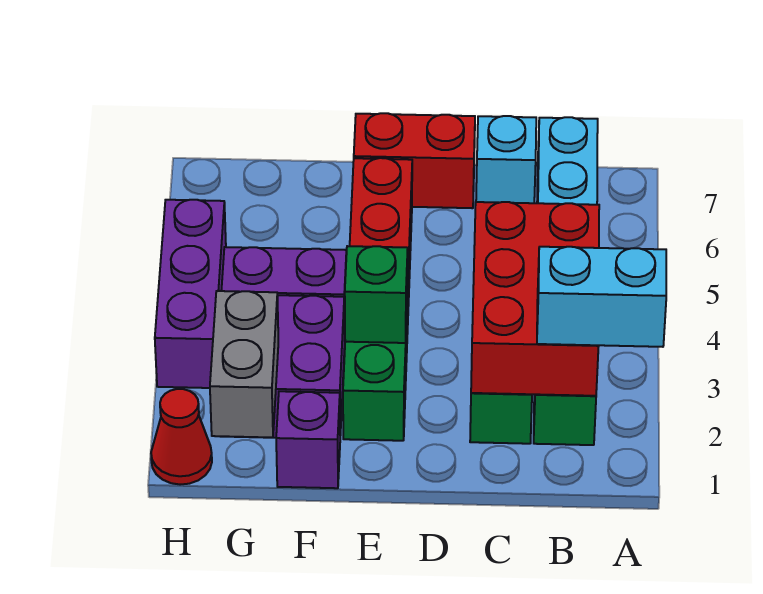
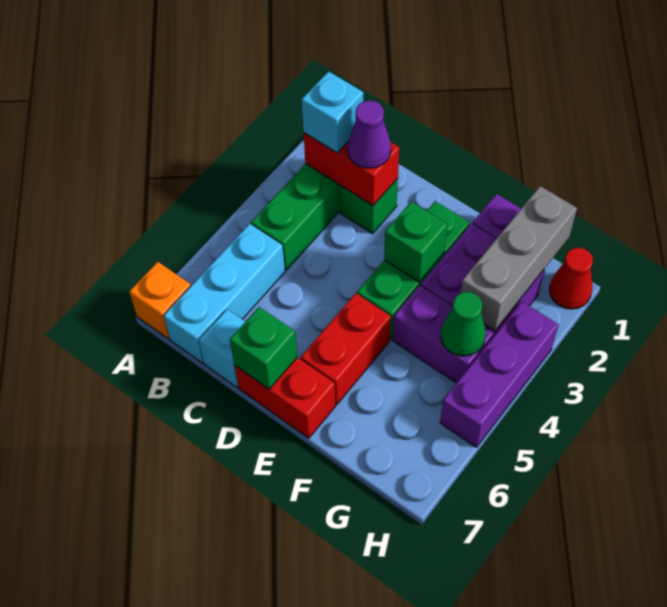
cyan 1x2 brick [537,247,666,347] -> cyan 1x1 brick [302,71,363,153]
none -> orange 1x1 brick [129,262,191,339]
red 2x3 brick [471,202,599,396] -> red 1x2 brick [304,133,399,205]
none -> purple 1x1 cone [348,101,391,168]
none -> green 1x1 brick [230,307,297,389]
grey 1x2 brick [210,291,278,438] -> grey 1x3 brick [461,186,577,331]
none -> green 1x1 cone [441,292,486,356]

